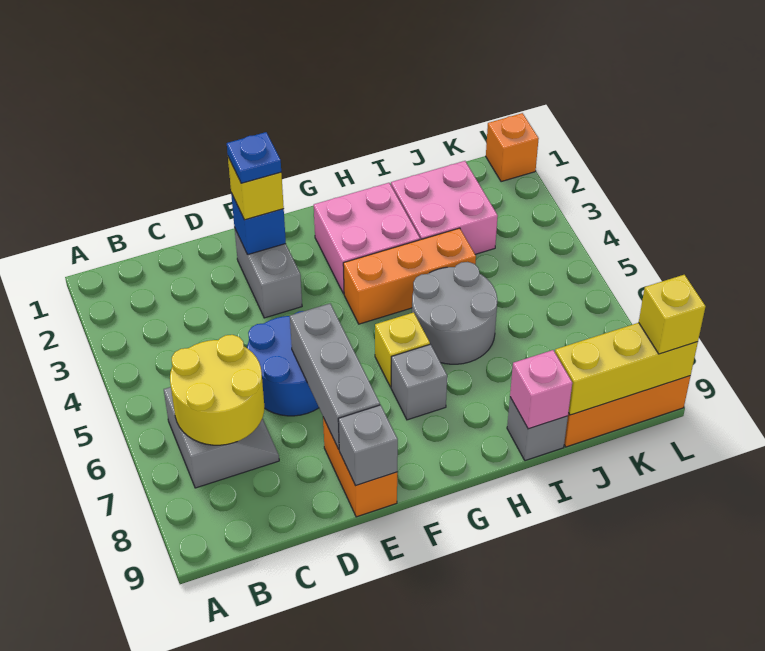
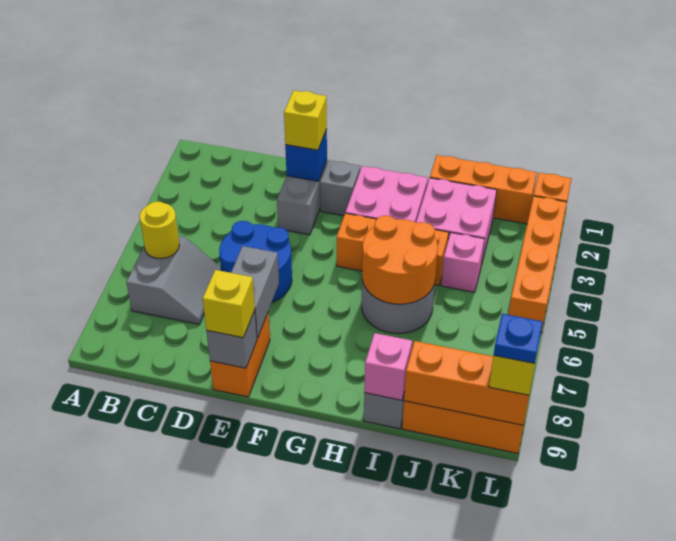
yellow 2x2 round brick [170,335,264,445] -> yellow 1x1 round brick [140,202,179,259]
blue 1x1 plate [227,132,281,183] -> blue 1x1 plate moved to [494,314,543,363]
grey 1x3 brick [290,304,380,449] -> grey 1x2 brick [231,246,279,338]
yellow 1x1 brick [375,312,430,387] -> yellow 1x1 brick moved to [203,270,255,338]
grey 1x1 brick [391,344,447,420] -> grey 1x1 brick moved to [320,160,360,216]
none -> orange 2x2 round brick [362,216,438,304]
none -> orange 1x3 brick [430,155,537,224]
none -> pink 1x1 brick [441,233,484,292]
yellow 1x3 brick [555,323,698,415] -> orange 1x3 brick [404,341,532,425]
none -> orange 1x4 brick [508,196,567,333]

